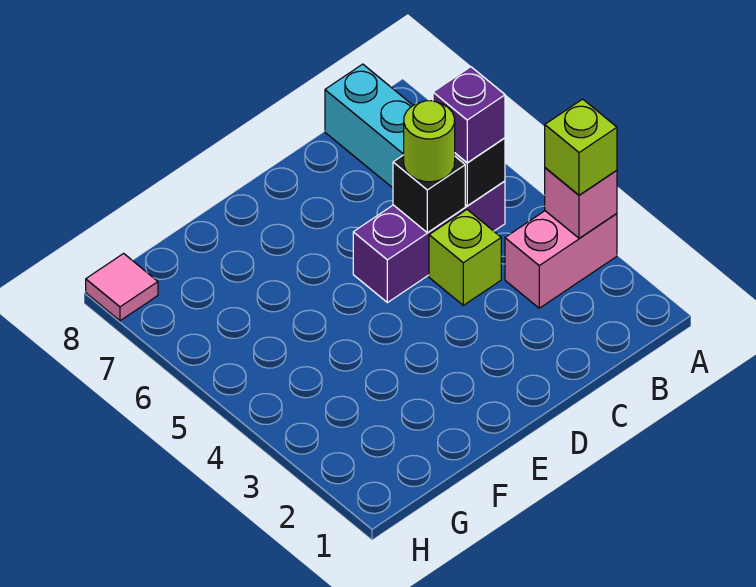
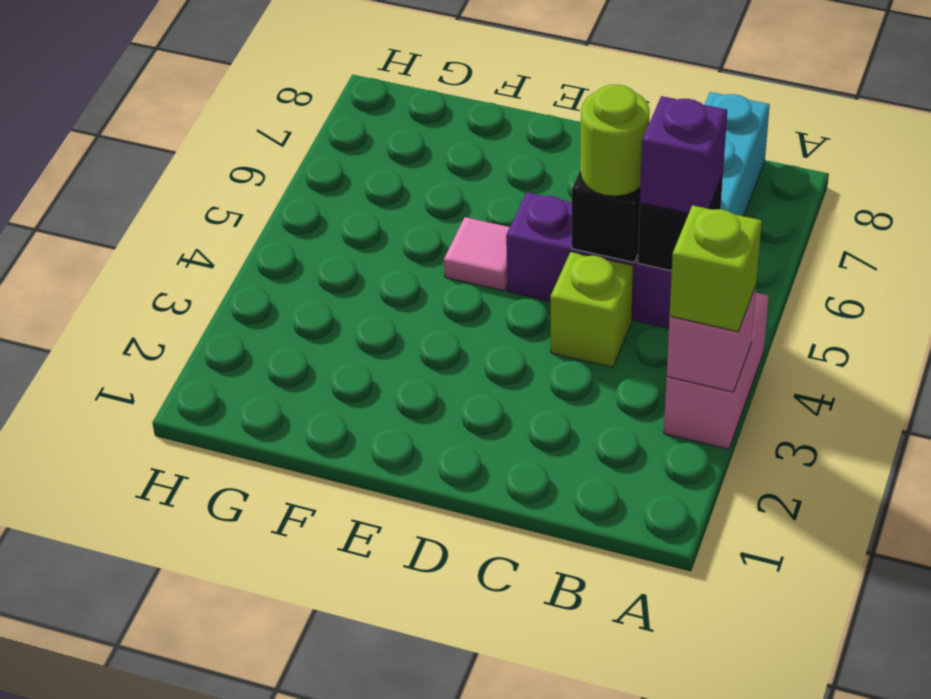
pink 1x2 brick [505,211,617,308] -> pink 1x2 brick turned to [664,293,769,449]
pink 1x1 tile [86,254,158,321] -> pink 1x1 tile moved to [444,217,510,291]

